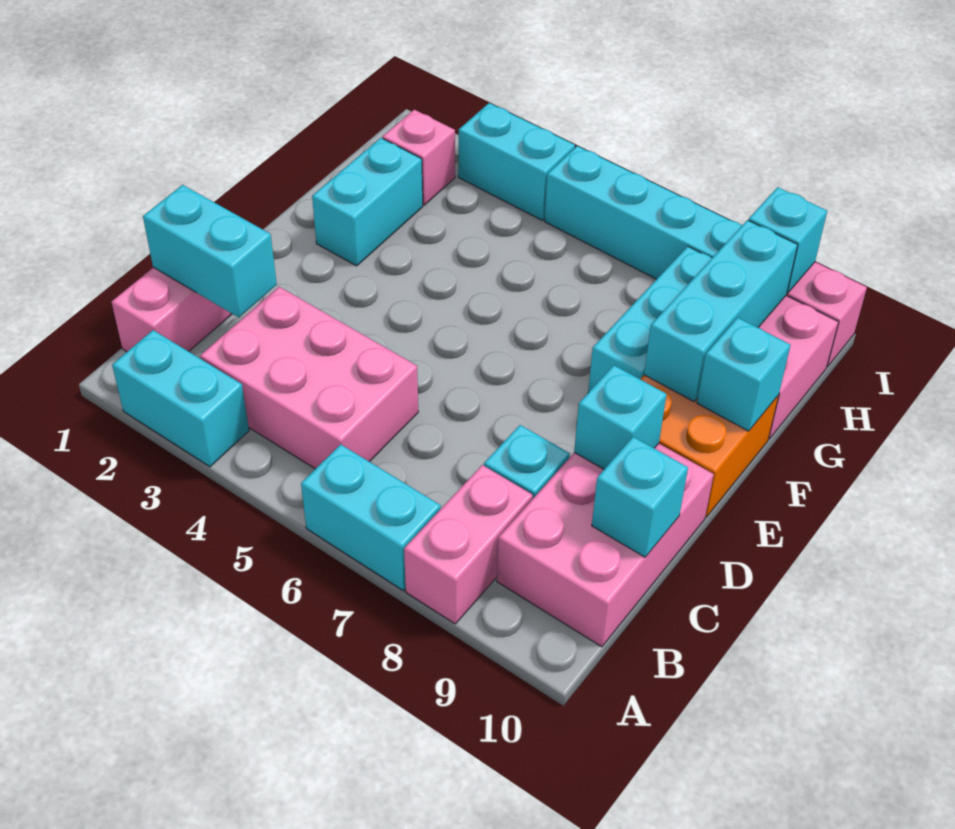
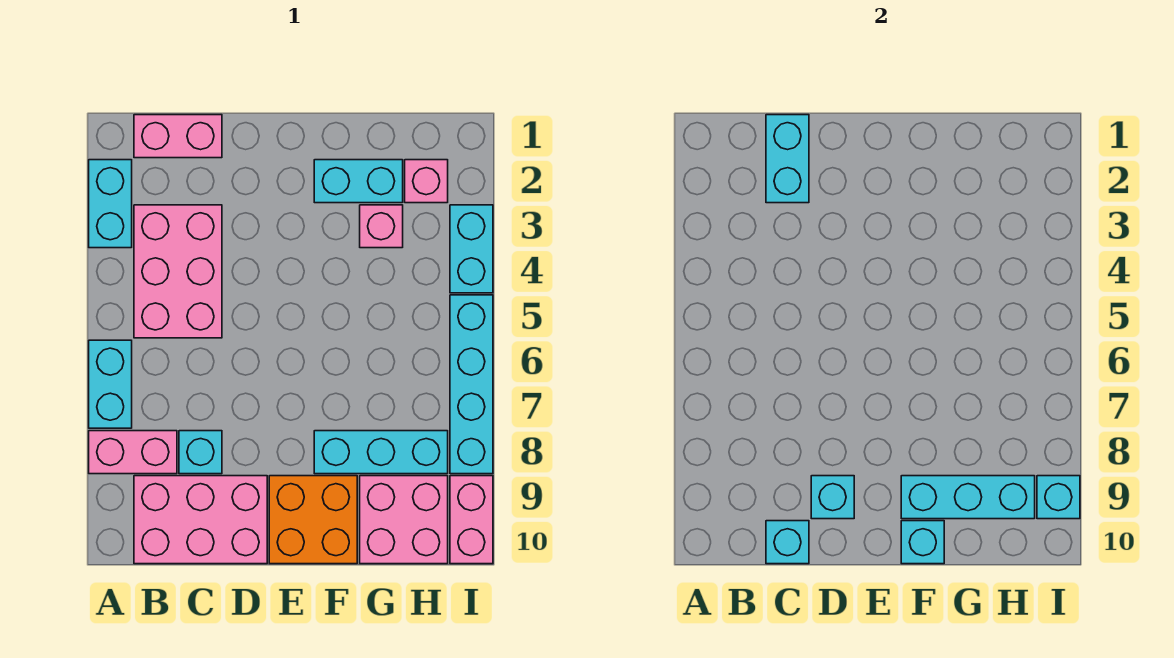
none -> pink 1x1 brick [360,205,403,248]

